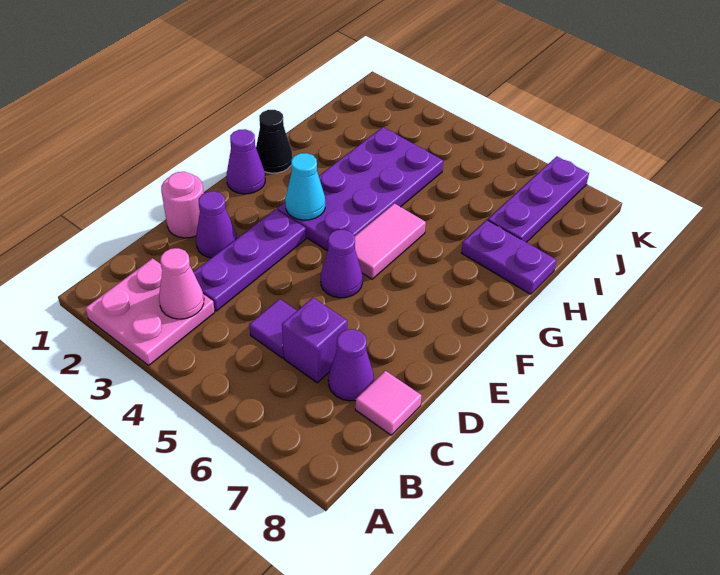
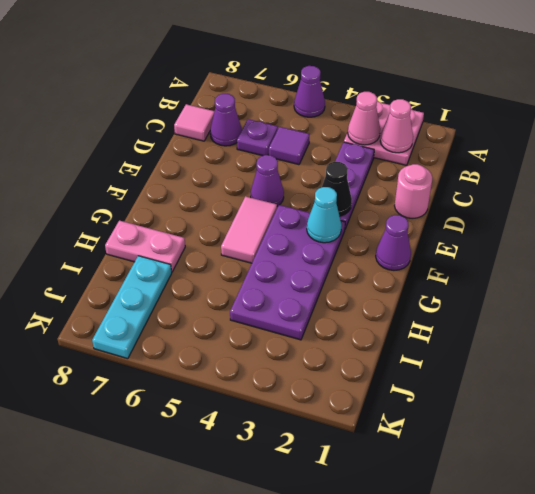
none -> pink 1x1 cone [380,99,413,153]
purple 1x1 brick [282,298,347,383] -> purple 1x1 plate [237,119,278,156]
purple 1x1 cone [196,191,237,258] -> purple 1x1 cone moved to [294,66,325,117]
black 1x1 cone [256,110,292,173] -> black 1x1 cone moved to [322,162,352,216]
purple 1x2 plate [461,220,556,294] -> pink 1x2 plate [105,221,185,272]
purple 1x3 plate [488,156,589,242] -> cyan 1x3 plate [92,256,172,359]

